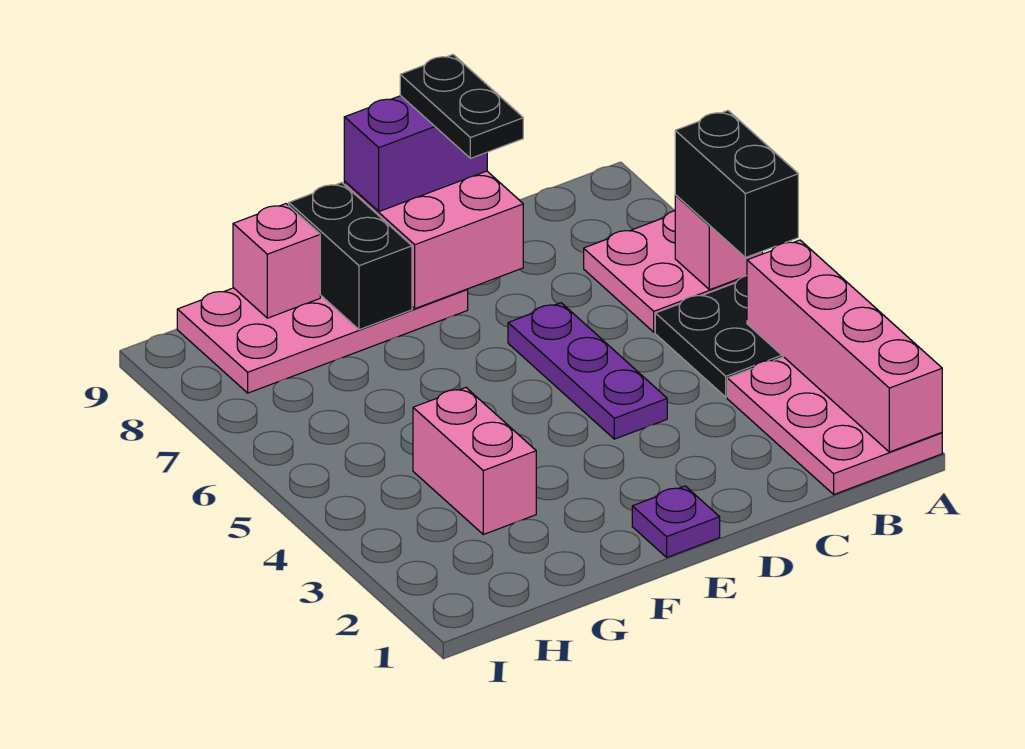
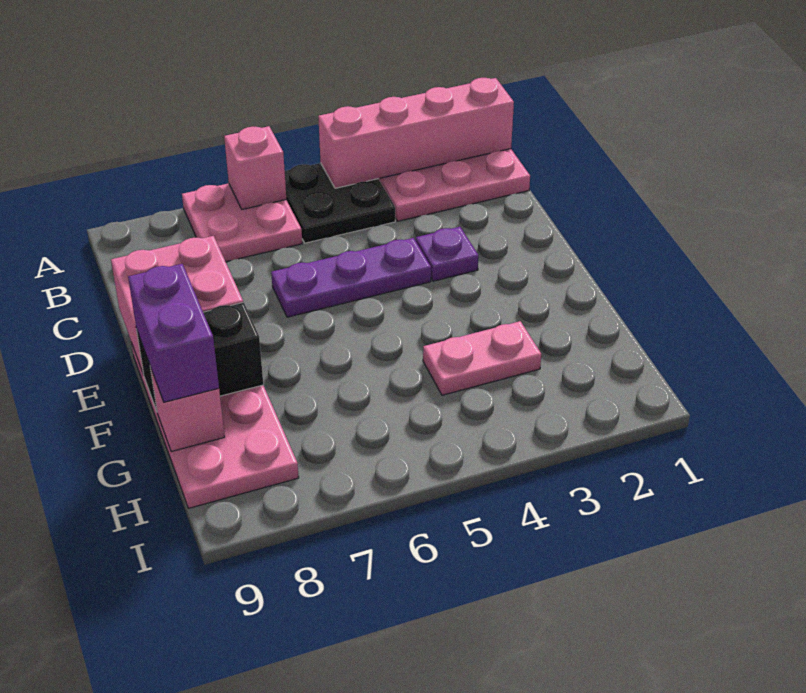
black 1x2 brick [675,111,798,258] -> none
black 1x2 plate [400,55,523,158] -> none
purple 1x2 brick [344,96,487,211] -> purple 1x2 brick moved to [128,264,219,402]
purple 1x1 plate [632,486,720,557] -> purple 1x1 plate moved to [416,227,478,281]
pink 1x2 brick [413,388,536,534] -> pink 1x2 plate [423,321,541,395]

